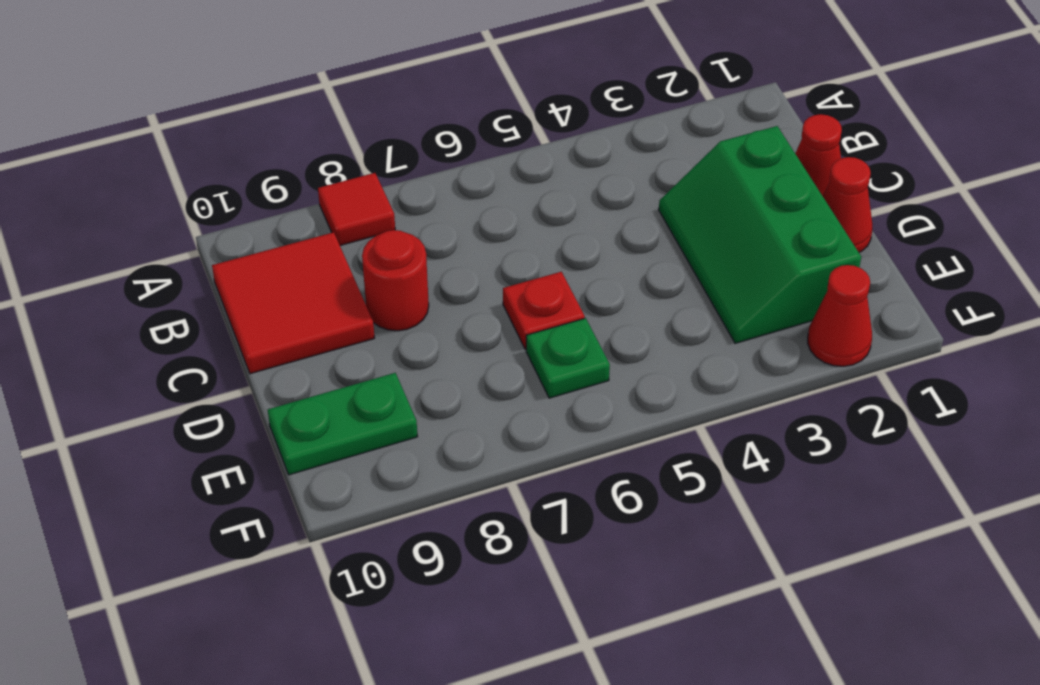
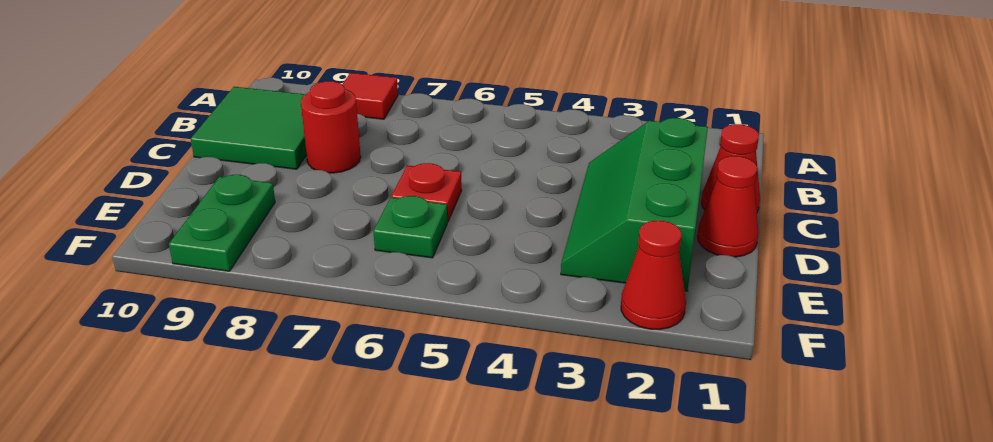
red 2x2 tile [212,232,375,374] -> green 2x2 tile [191,87,307,169]
green 1x2 plate [268,373,418,475] -> green 1x2 plate turned to [169,175,275,271]

